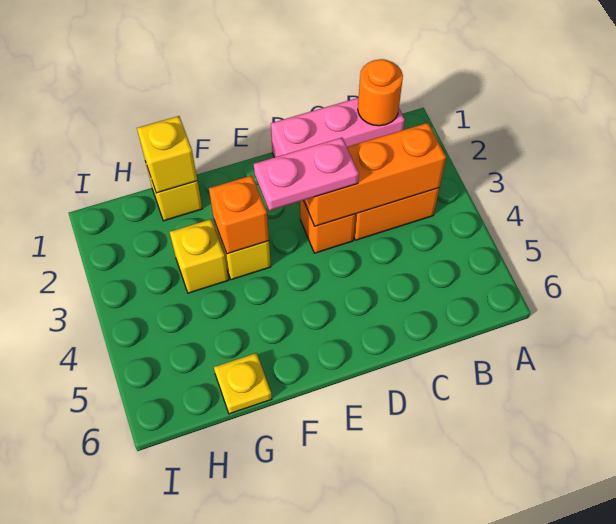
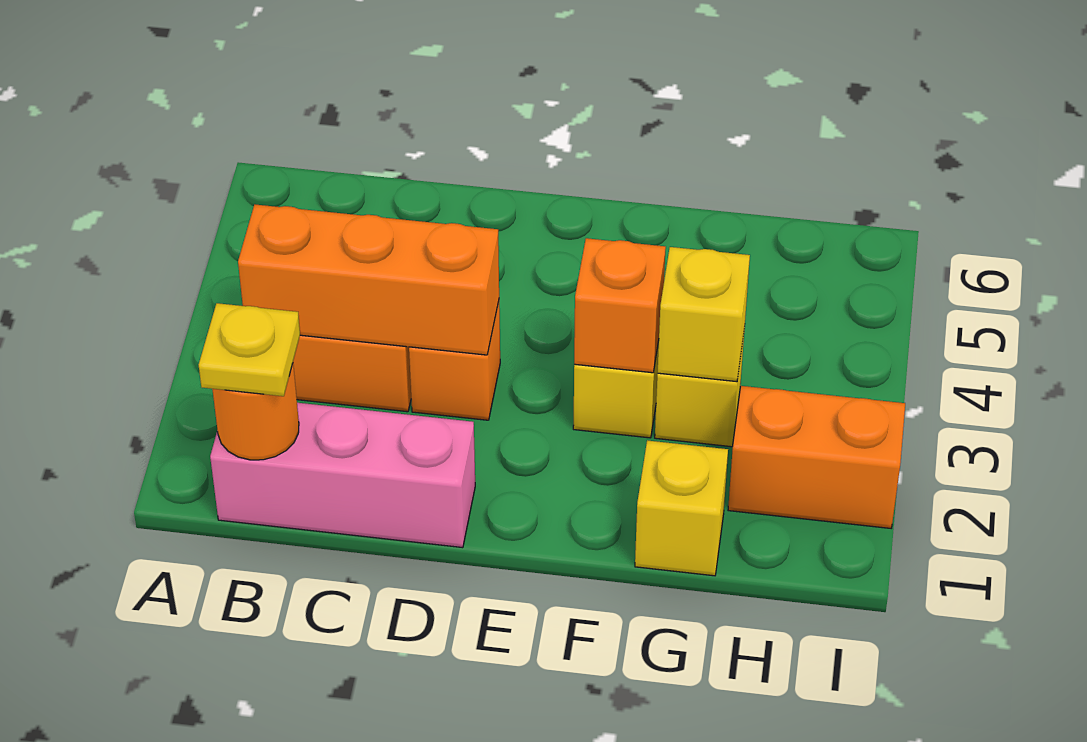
pink 1x2 plate [254,138,359,211] -> none
yellow 1x1 brick [137,116,197,193] -> yellow 1x1 brick moved to [658,247,750,382]
yellow 1x1 plate [214,353,272,414] -> yellow 1x1 plate moved to [199,303,300,396]
none -> orange 1x2 brick [728,386,905,528]

